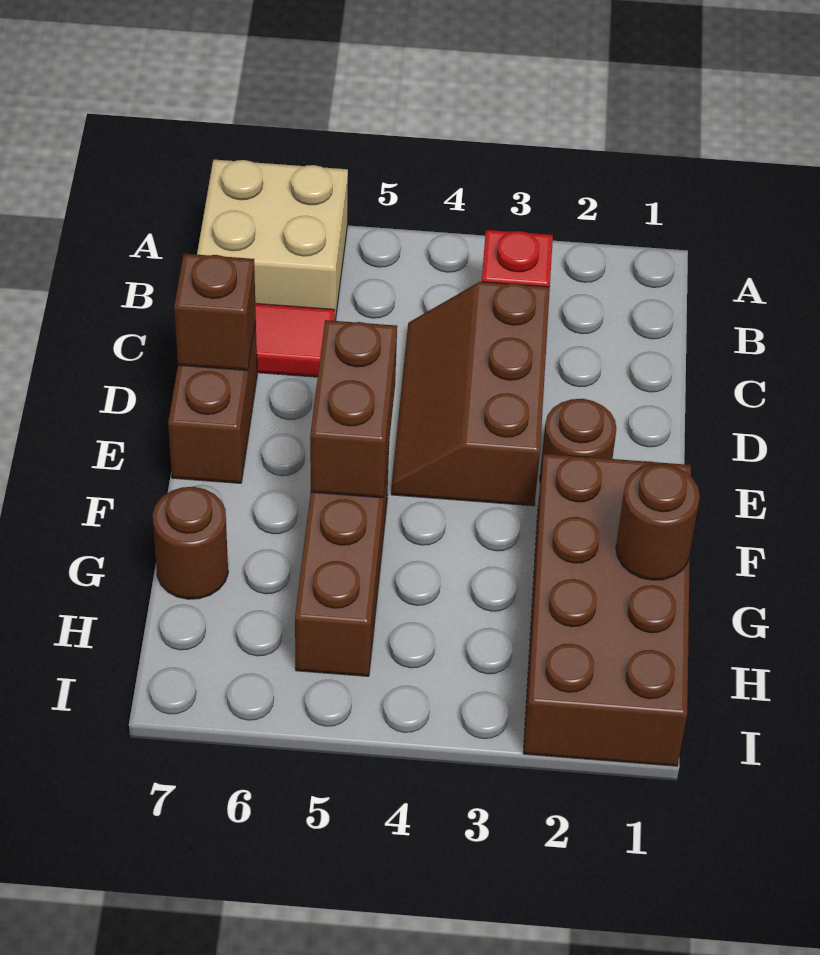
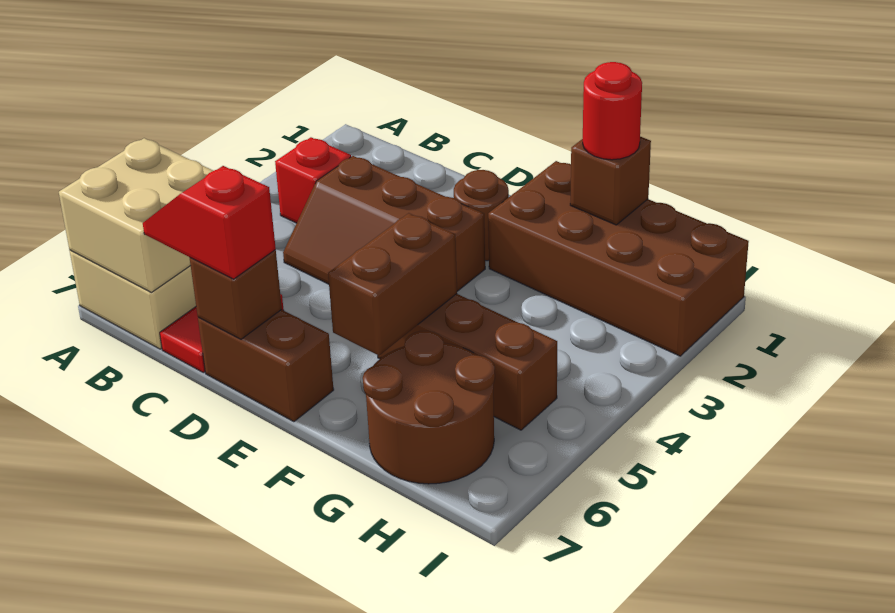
none -> tan 2x2 brick [59,138,213,292]
none -> red 1x2 slope [143,166,276,279]
brown 1x2 brick [310,320,397,498] -> brown 1x2 brick turned to [328,213,457,355]
brown 1x1 round brick [616,464,700,580] -> brown 1x1 brick [570,137,651,225]
none -> red 1x1 round brick [583,62,642,160]
brown 1x1 round brick [153,487,228,599] -> brown 2x2 round brick [363,331,495,484]

